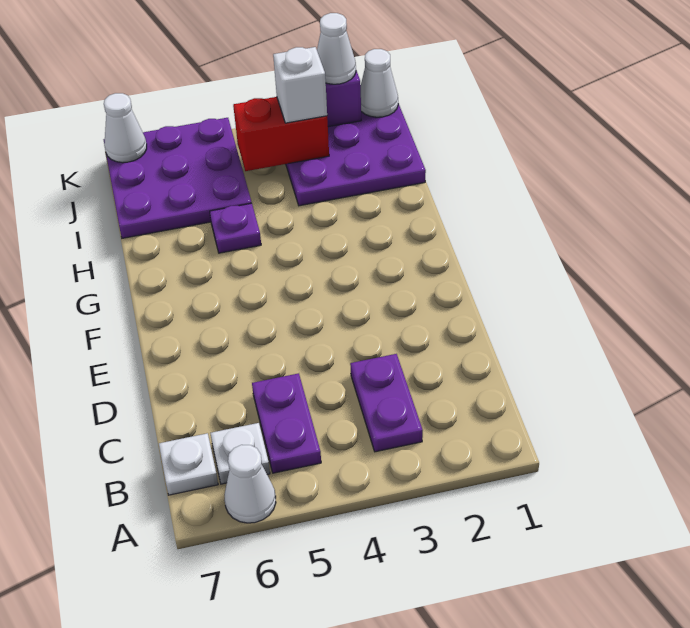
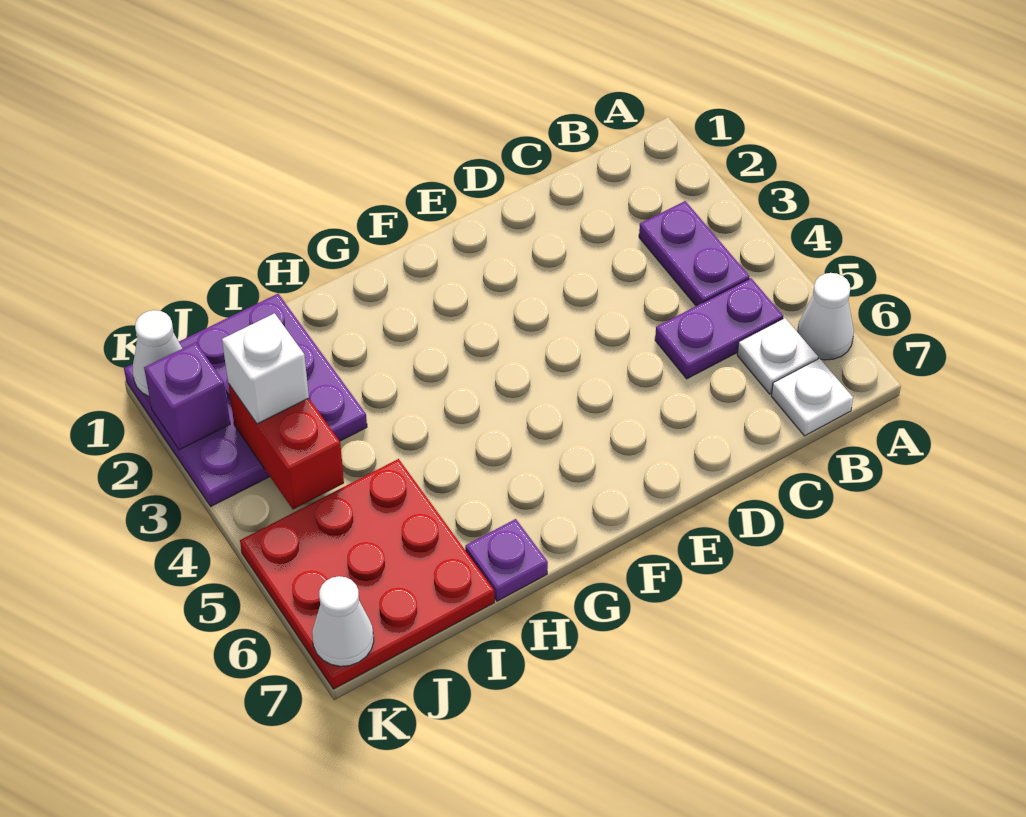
purple 1x2 plate [350,354,423,452] -> purple 1x2 plate turned to [639,201,750,306]
purple 1x1 plate [210,203,261,253] -> purple 1x1 plate moved to [465,519,548,601]
purple 3x3 plate [104,118,252,238] -> red 3x3 plate [240,459,494,689]
white 1x1 cone [317,13,356,84] -> none

